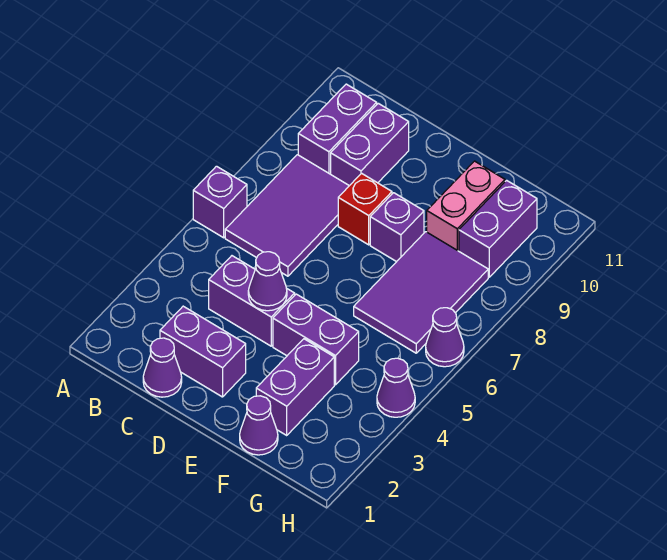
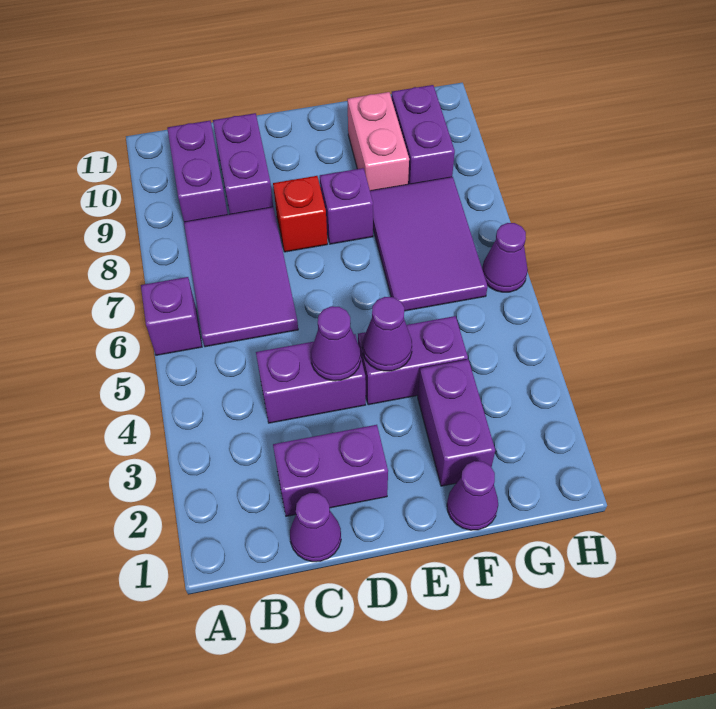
purple 1x1 cone [377,358,415,417] -> purple 1x1 cone moved to [362,297,412,371]

